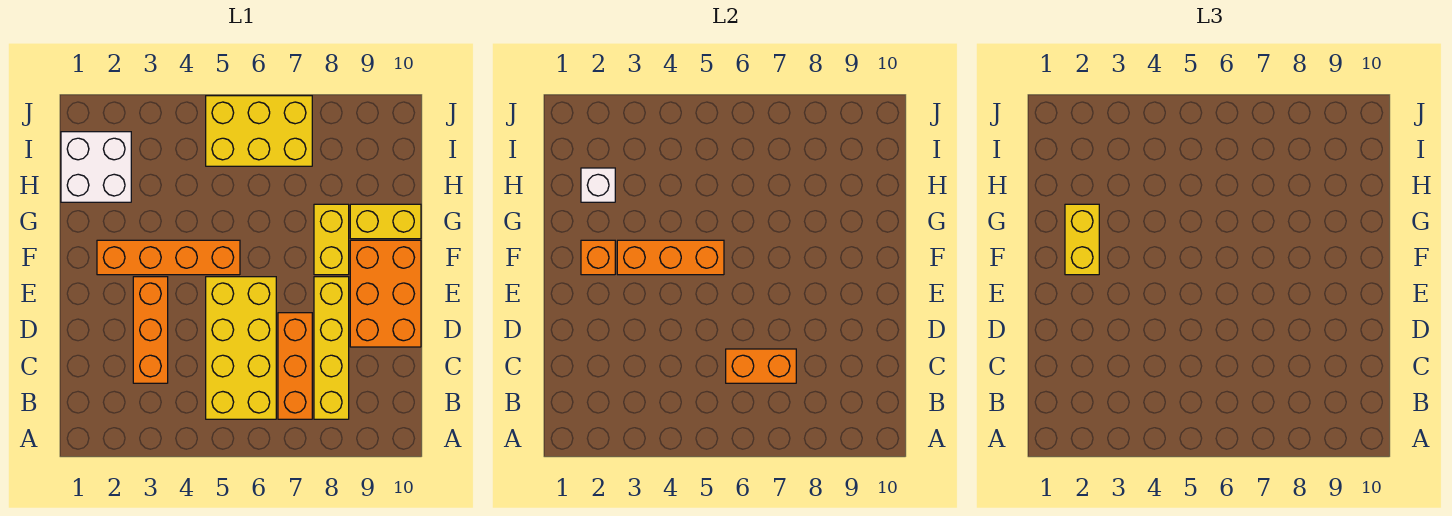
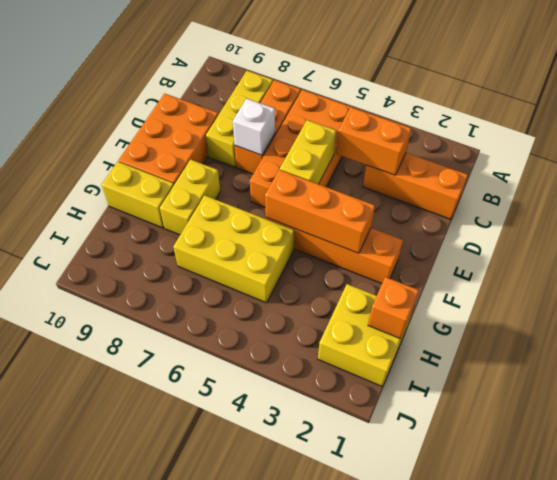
yellow 2x4 brick [206,277,276,419] -> orange 2x4 brick [250,90,356,207]
yellow 1x4 brick [314,277,349,419] -> yellow 1x3 brick [206,71,273,167]
orange 1x3 brick [133,277,168,383] -> orange 1x3 brick turned to [363,153,468,219]
orange 1x2 brick [726,349,796,383] -> orange 1x2 brick moved to [336,107,412,175]
orange 1x1 brick [581,240,615,275] -> orange 1x1 brick moved to [368,277,419,339]
yellow 1x2 brick [1065,204,1099,275] -> yellow 1x2 brick moved to [280,120,336,184]
white 2x2 brick [61,132,131,202] -> yellow 2x2 brick [318,284,411,386]
white 1x1 brick [581,168,615,202] -> white 1x1 brick moved to [233,99,275,155]
yellow 2x3 brick [206,96,312,166] -> yellow 2x3 brick moved to [173,195,294,303]

